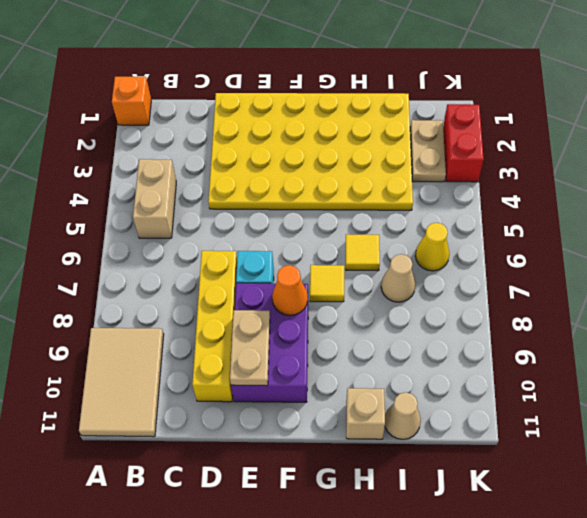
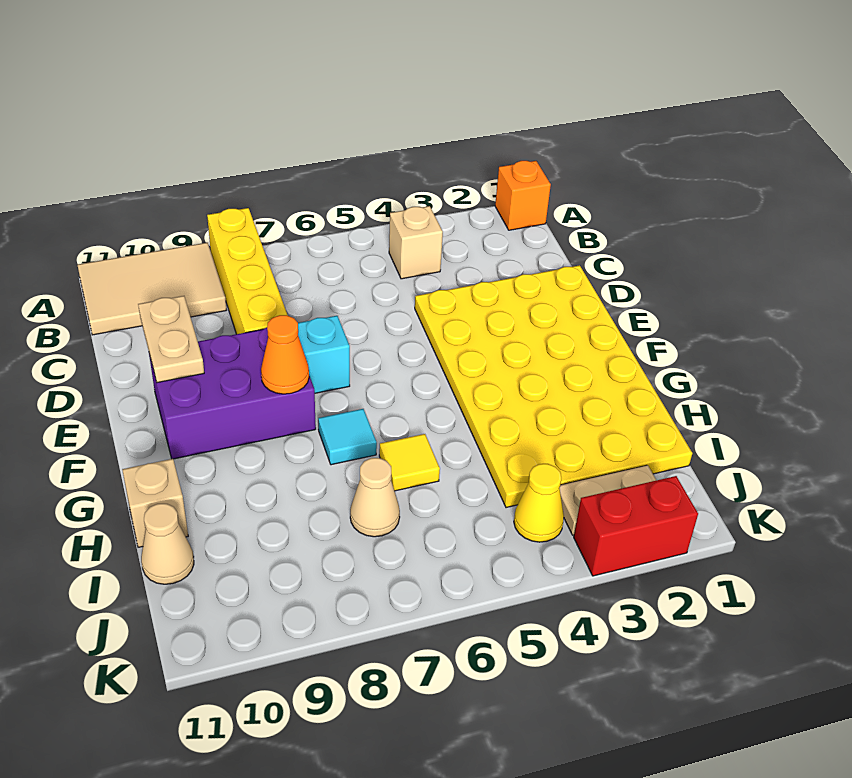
tan 1x2 brick [133,159,176,238] -> tan 1x1 brick [389,206,443,279]
yellow 1x4 brick [192,251,237,402] -> yellow 1x4 brick turned to [207,208,287,334]
tan 1x2 plate [230,310,270,386] -> tan 1x2 plate turned to [138,296,204,383]
yellow 1x1 tile [310,265,344,302] -> cyan 1x1 tile [318,409,377,465]
yellow 1x1 cone [415,223,449,271] -> yellow 1x1 cone moved to [514,464,564,542]

